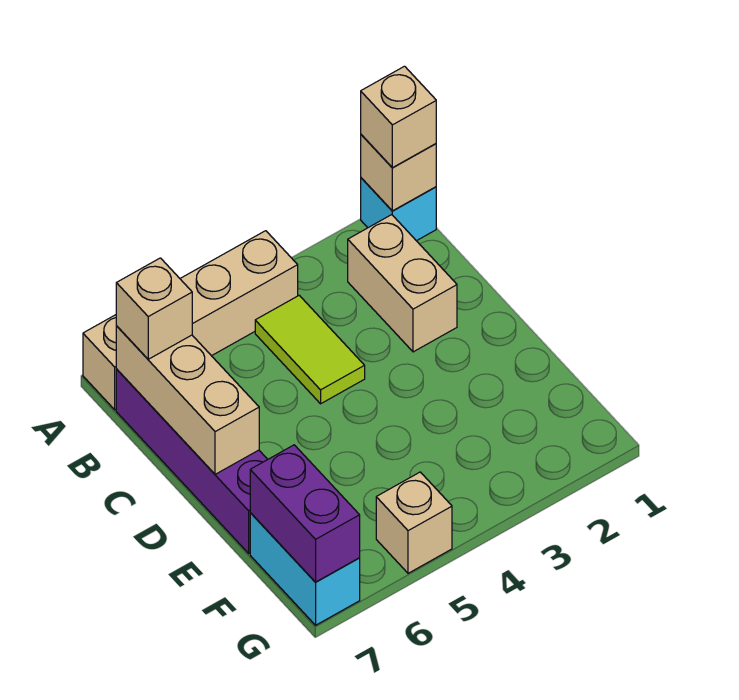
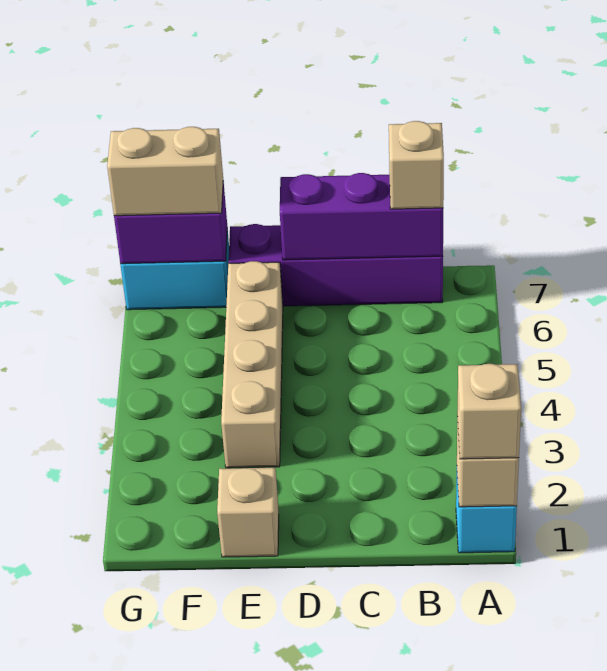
tan 1x4 brick [83,231,298,410] -> tan 1x4 brick moved to [221,261,283,468]
tan 1x2 brick [348,215,457,352] -> tan 1x2 brick moved to [107,127,223,216]
lime 1x2 tile [255,295,365,404] -> none
tan 1x3 brick [116,326,259,474] -> purple 1x3 brick [280,173,443,260]
tan 1x1 brick [376,472,452,573] -> tan 1x1 brick moved to [217,468,279,557]

